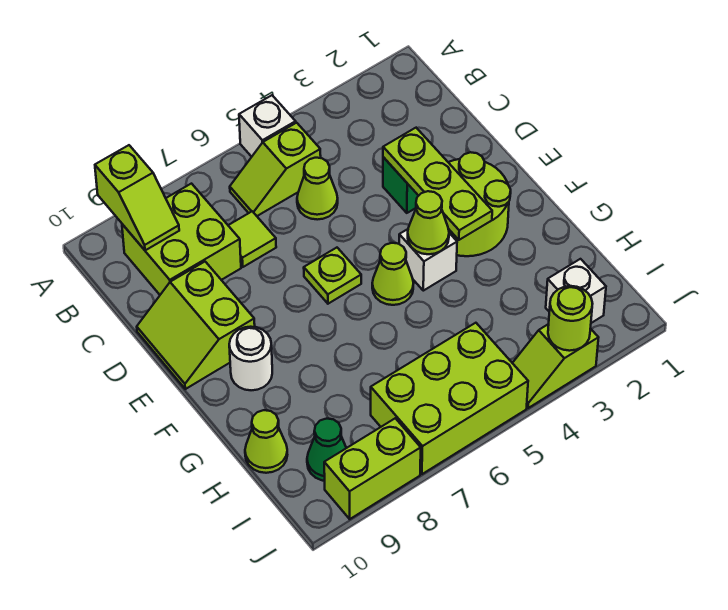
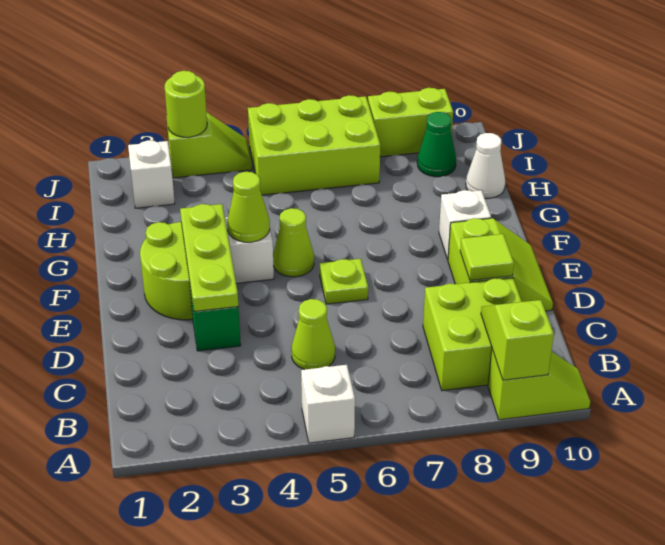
lime 1x2 slope [230,123,321,216] -> lime 1x2 slope moved to [488,349,590,420]
lime 1x1 tile [228,211,276,267] -> lime 1x1 tile moved to [460,234,514,281]
white 1x1 round brick [229,327,272,390] -> white 1x1 brick [439,190,491,260]
lime 1x1 cone [245,410,287,473] -> white 1x1 cone [466,133,505,198]

